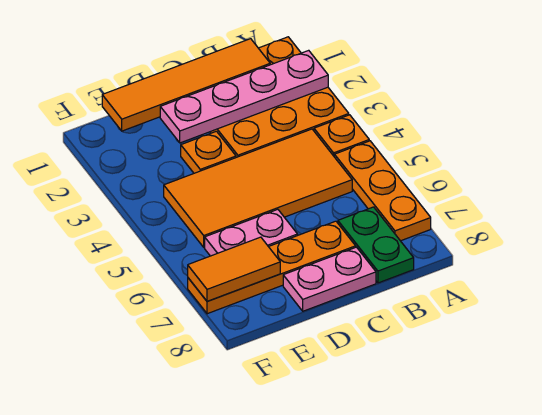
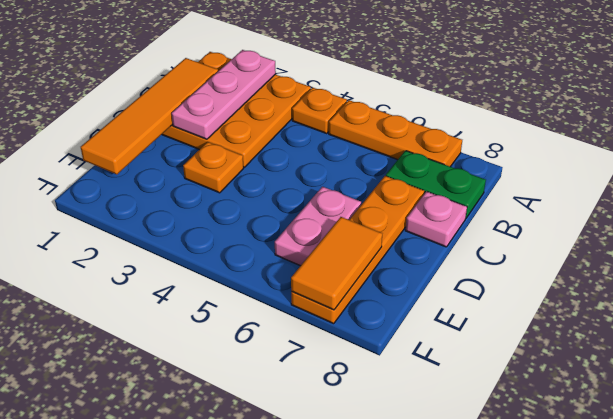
pink 1x4 plate [160,50,328,143] -> pink 1x3 plate [172,50,276,139]
orange 2x4 tile [164,129,352,247] -> none
pink 1x2 plate [283,247,376,311] -> pink 1x1 plate [405,191,467,247]

